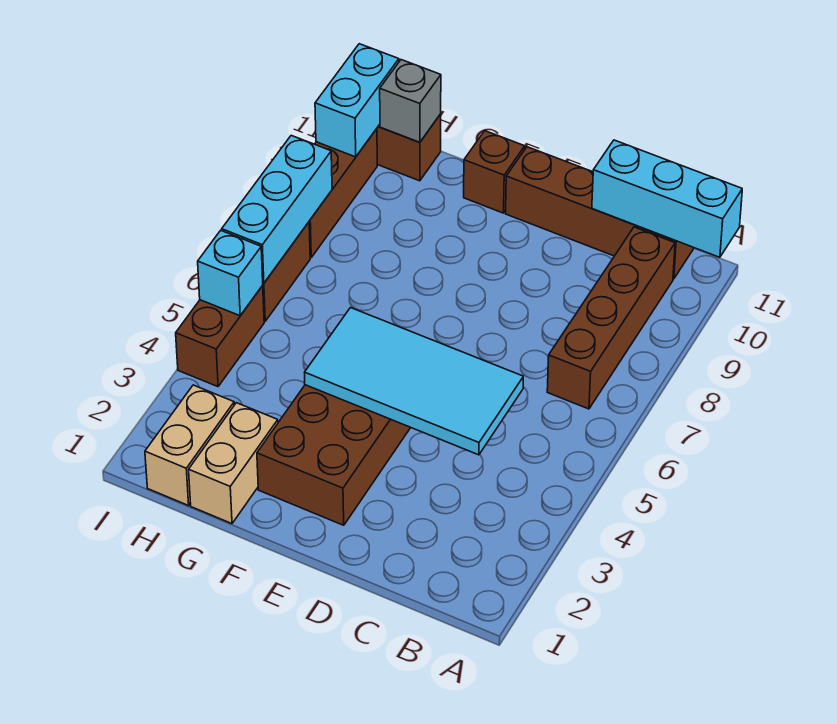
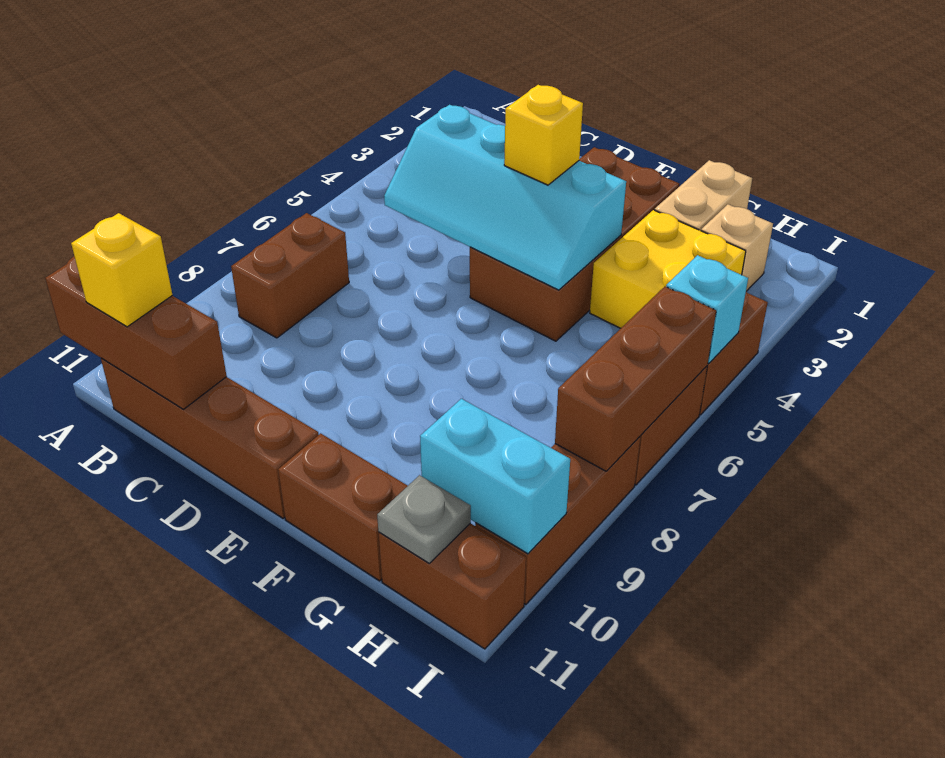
cyan 1x3 brick [592,140,742,257] -> brown 1x3 brick [45,256,227,409]
brown 1x4 brick [547,227,675,409] -> brown 1x2 brick [231,213,349,338]
none -> yellow 1x1 brick [71,213,172,327]
cyan 2x4 tile [305,308,523,455] -> cyan 2x4 slope [384,105,626,290]
none -> yellow 1x1 brick [504,85,583,185]
brown 1x1 brick [464,131,525,213] -> brown 1x2 brick [278,433,408,581]
none -> yellow 2x2 brick [590,210,746,328]
tan 1x2 brick [145,385,234,506] -> tan 1x1 brick [701,204,773,291]
grey 1x1 brick [380,60,441,142] -> grey 1x1 plate [377,475,471,563]
cyan 1x3 brick [222,135,332,283] -> brown 1x3 brick [555,287,716,471]
cyan 1x2 brick [315,44,399,157] -> cyan 1x2 brick turned to [420,399,570,554]

